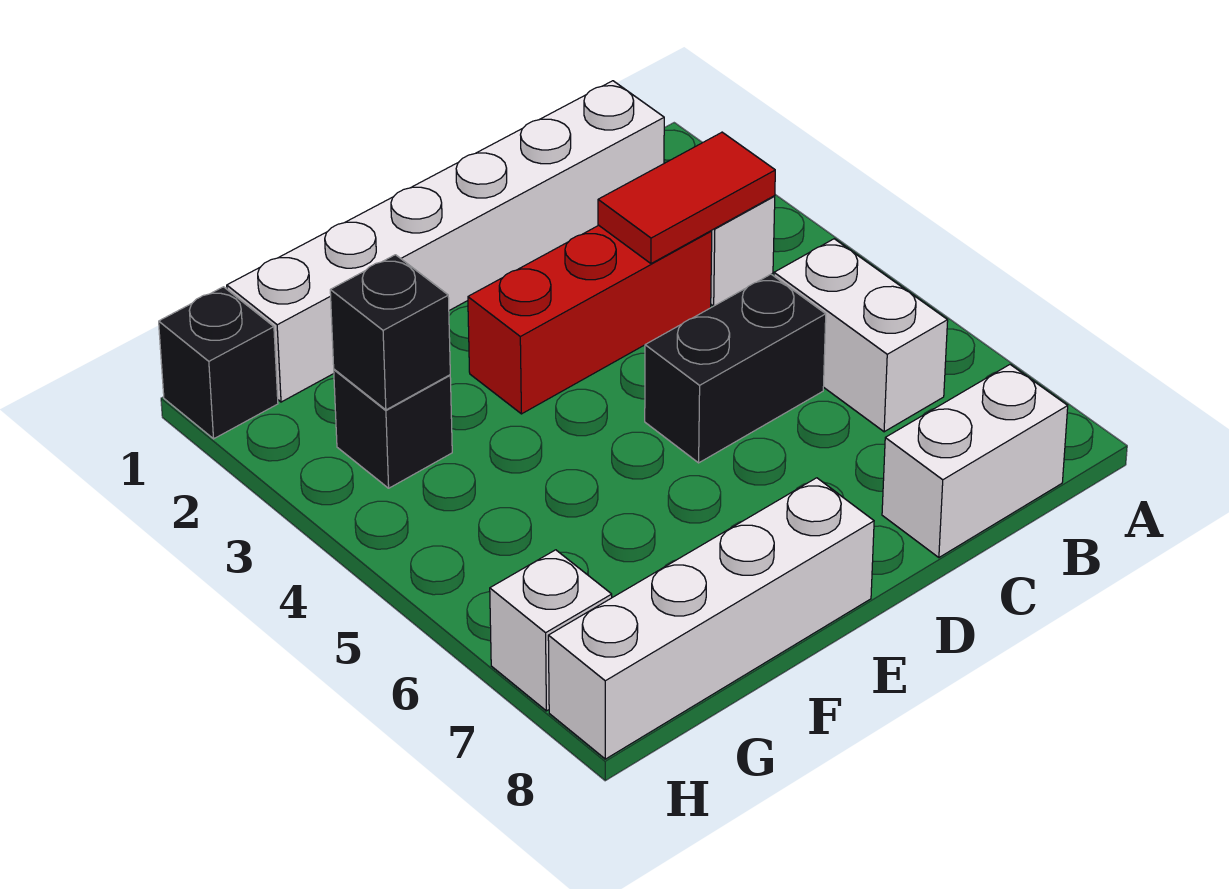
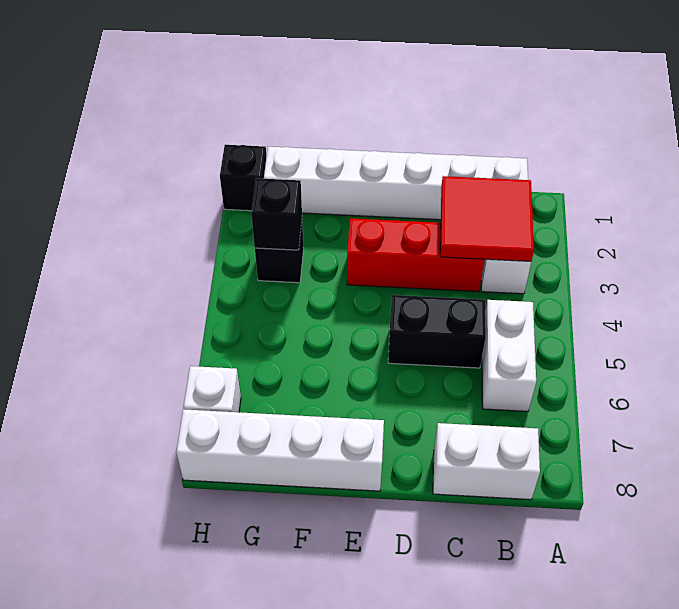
red 1x2 tile [598,132,775,264] -> red 2x2 tile [440,176,534,261]

